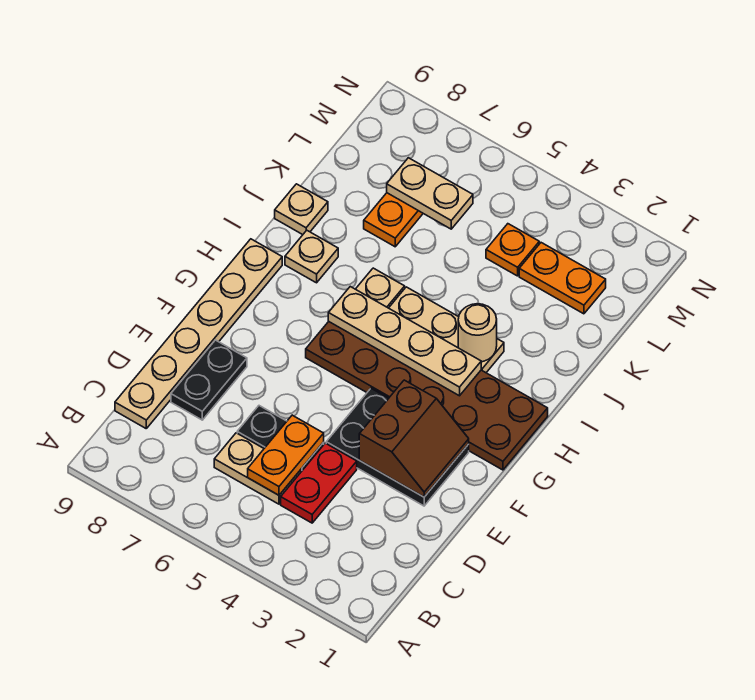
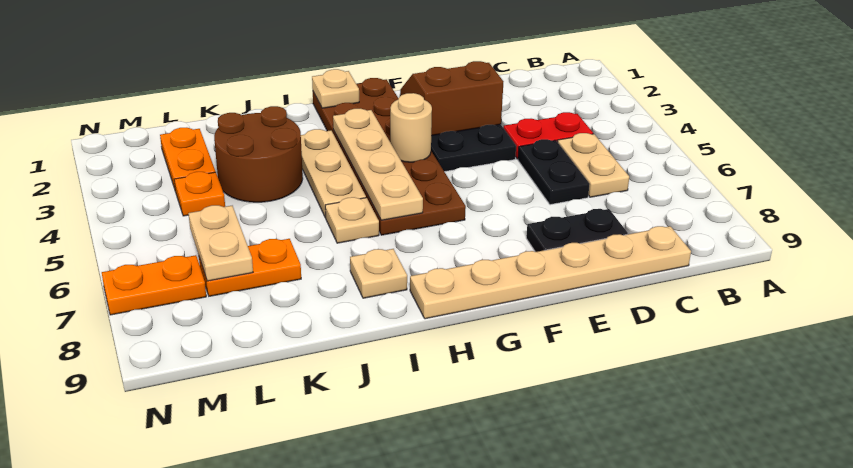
orange 1x2 plate [248,415,324,495] -> orange 1x2 plate moved to [102,255,206,315]
tan 1x1 round brick [458,304,497,362] -> tan 1x1 round brick moved to [390,93,432,162]
none -> brown 2x2 round brick [214,106,303,202]
tan 1x1 plate [275,184,328,235] -> tan 1x1 plate moved to [312,69,359,108]

